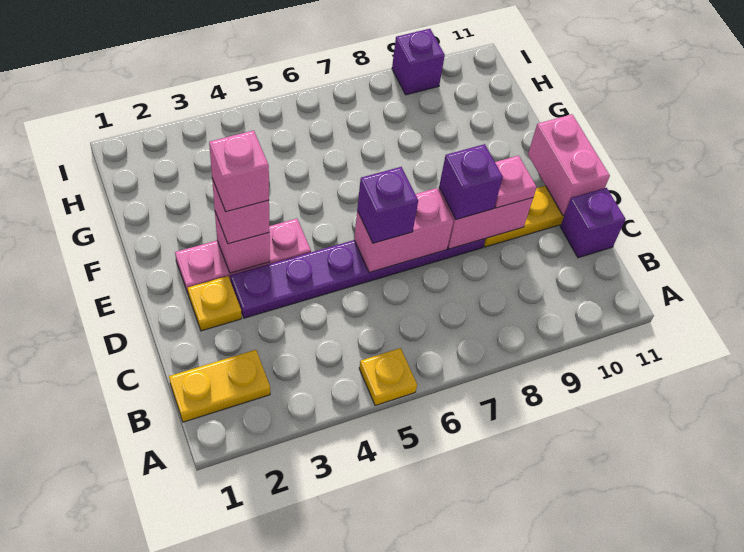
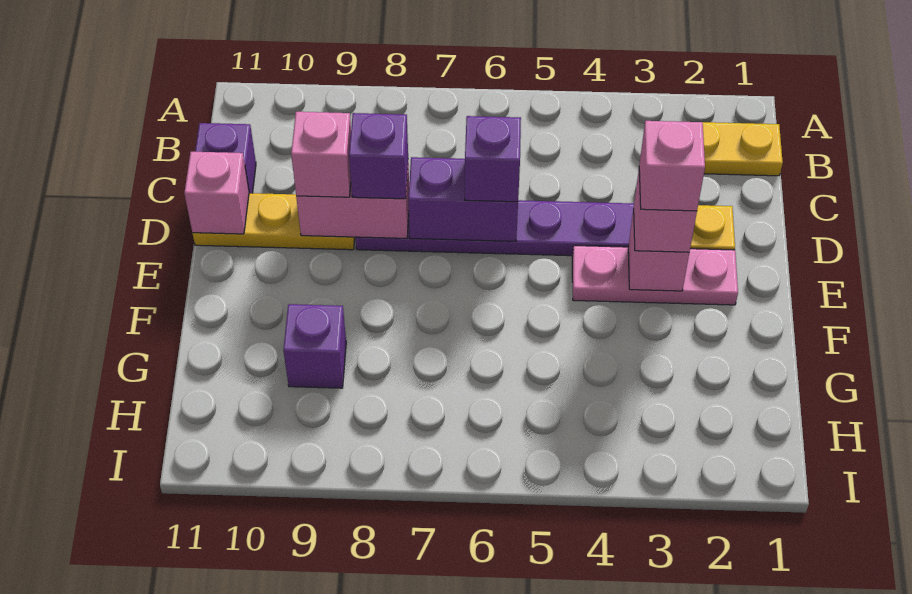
yellow 1x1 plate [359,348,417,406] -> none
pink 1x2 brick [354,188,454,272] -> purple 1x2 brick [408,157,518,241]
pink 1x1 plate [495,156,537,208] -> pink 1x1 brick [291,112,351,197]
pink 1x2 brick [528,114,610,216] -> pink 1x1 brick [184,152,249,234]
purple 1x1 brick [392,29,445,95] -> purple 1x1 brick moved to [283,304,346,388]

